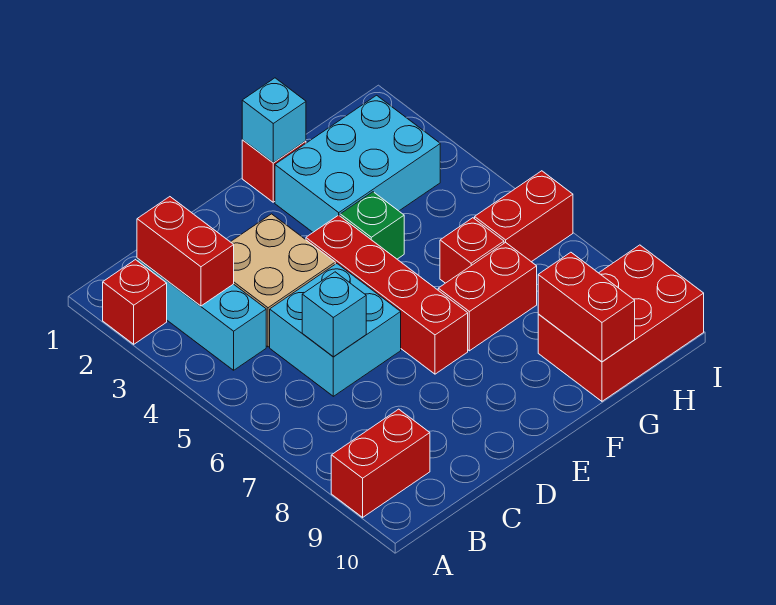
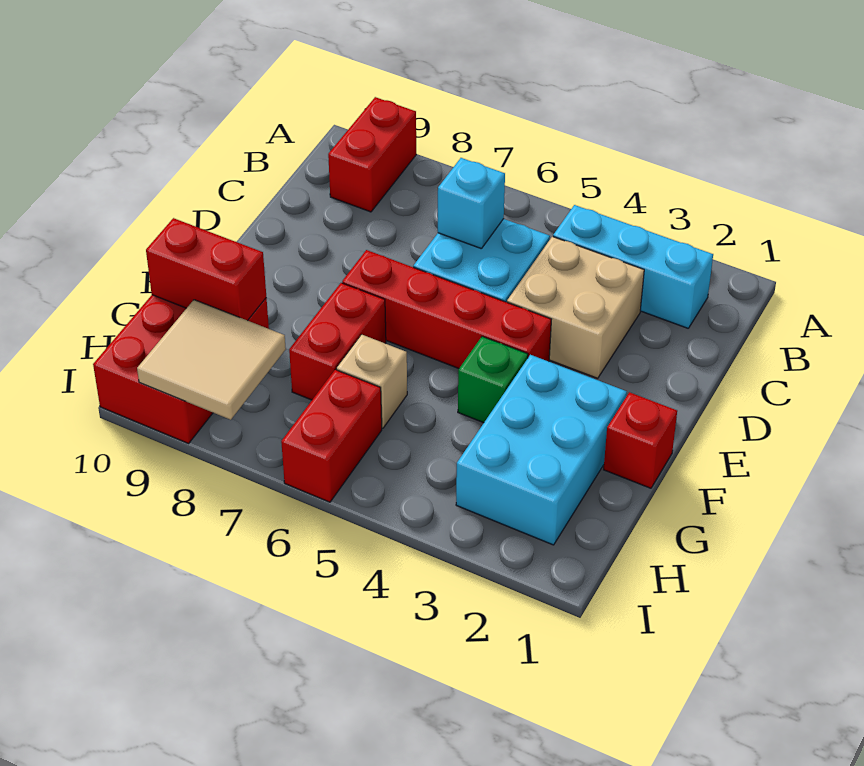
red 1x1 brick [103,260,167,344] -> none
red 1x2 brick [137,197,234,306] -> none
cyan 1x1 brick [242,78,306,163] -> none
red 1x1 brick [440,218,504,283] -> tan 1x1 brick [336,335,407,428]
none -> tan 2x2 tile [137,300,286,420]

